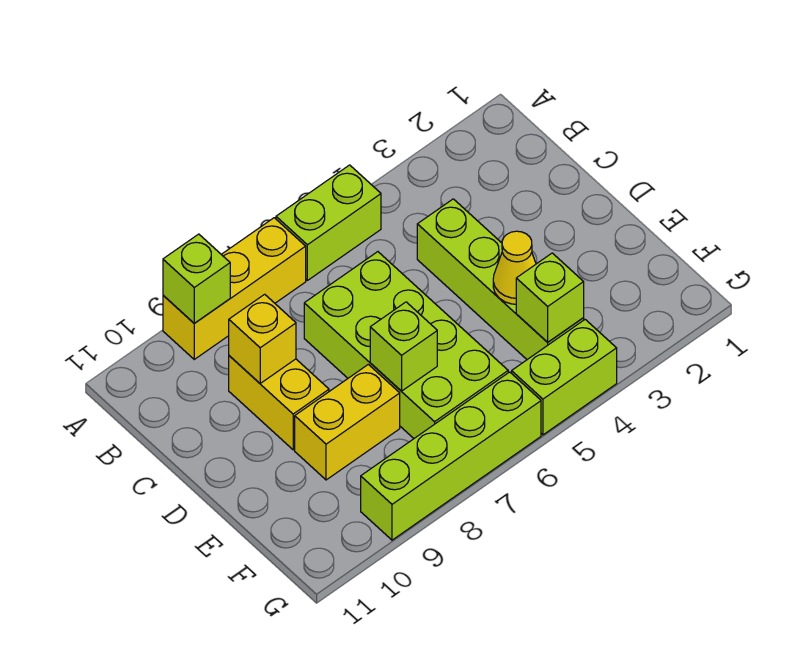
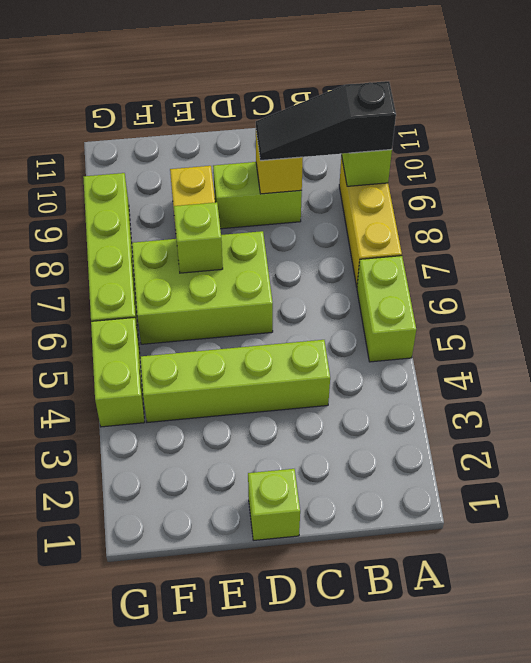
none -> black 1x3 slope [256,81,396,161]
lime 2x4 brick [304,252,508,438] -> lime 2x3 brick [132,231,273,344]
yellow 1x2 brick [229,356,329,450] -> lime 1x2 brick [213,162,302,229]
yellow 1x1 cone [493,231,536,304] -> none
lime 1x1 brick [516,253,584,342] -> lime 1x1 brick moved to [248,469,300,540]

